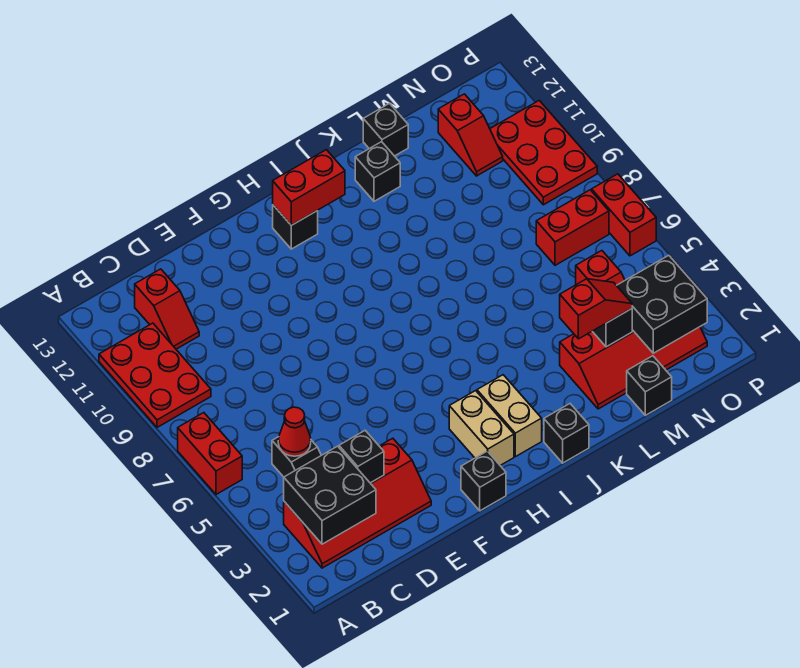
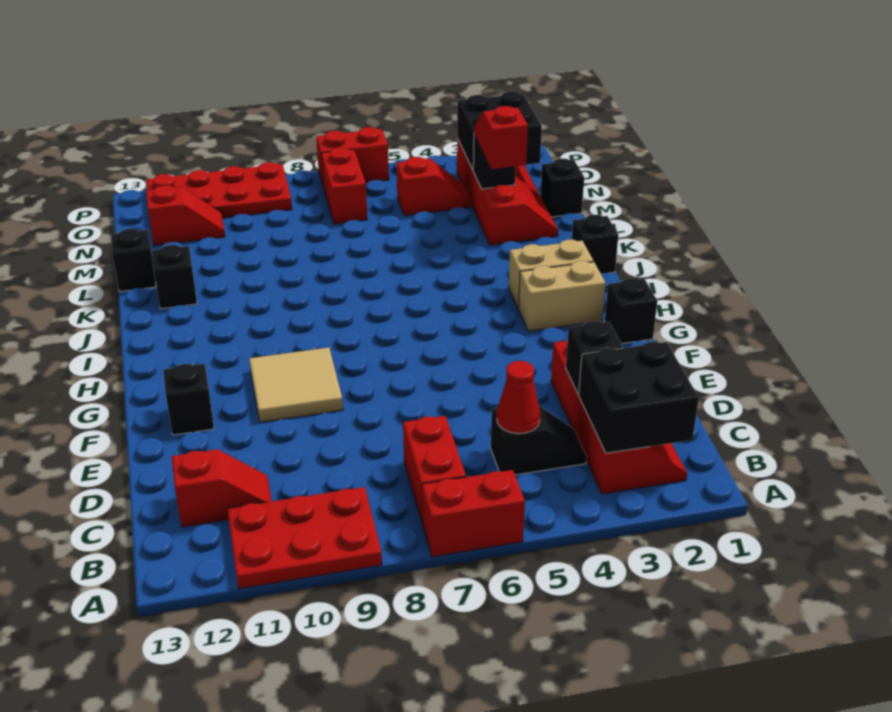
none -> tan 2x2 tile [249,347,343,422]
black 1x1 brick [273,205,318,249] -> black 1x1 brick moved to [163,364,214,435]
red 1x2 brick [273,150,345,225] -> red 1x2 brick moved to [403,416,466,521]
red 2x3 plate [490,101,597,205] -> red 2x4 plate [147,162,292,218]

